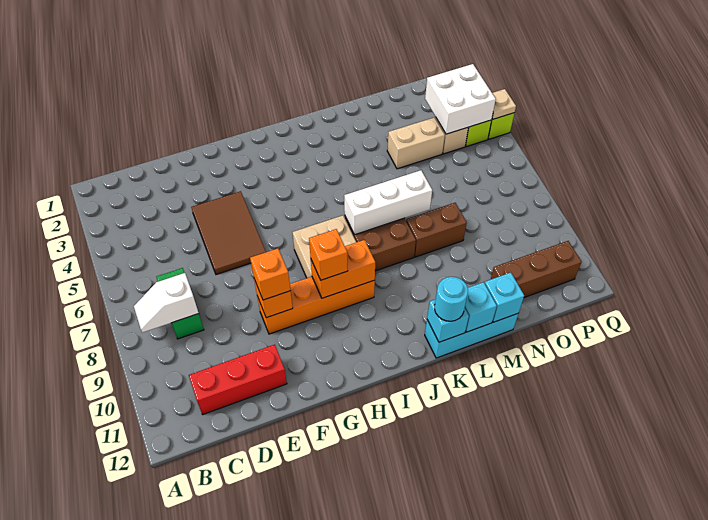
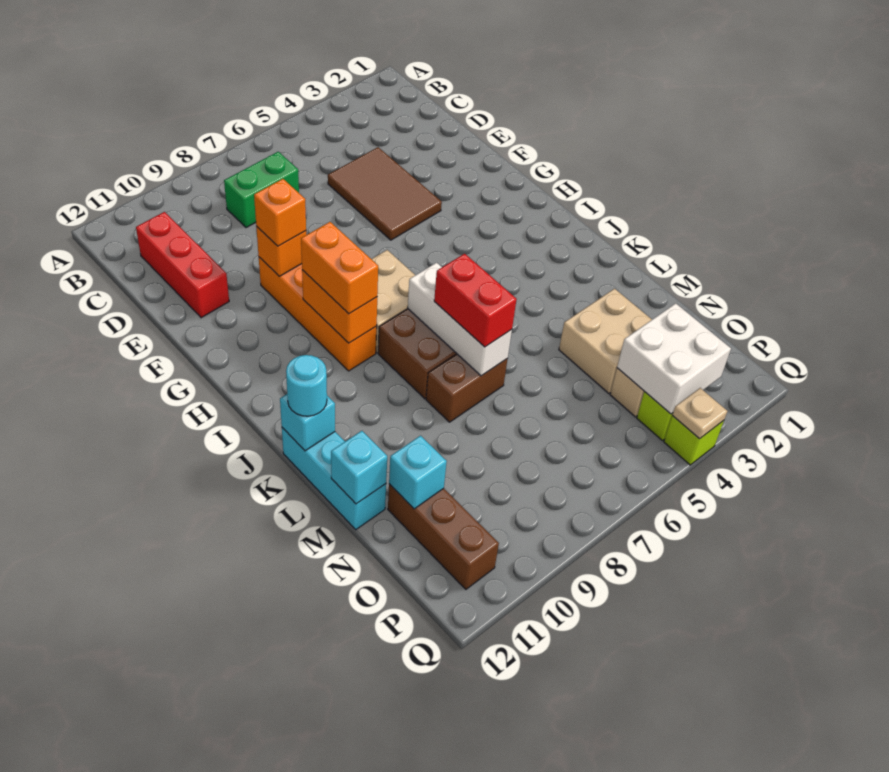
white 1x2 slope [134,273,199,333] -> none
brown 2x3 tile [191,191,266,275] -> brown 2x3 tile turned to [328,147,442,240]
orange 1x1 brick [309,229,348,280] -> orange 1x2 brick [301,222,378,314]
none -> red 1x2 brick [434,254,517,347]
brown 1x2 brick [406,203,467,257] -> brown 1x2 brick turned to [426,354,508,422]
cyan 1x1 brick [465,282,497,332] -> cyan 1x1 brick moved to [389,436,447,509]
tan 1x2 brick [387,118,445,169] -> tan 2x2 brick [559,289,652,393]

